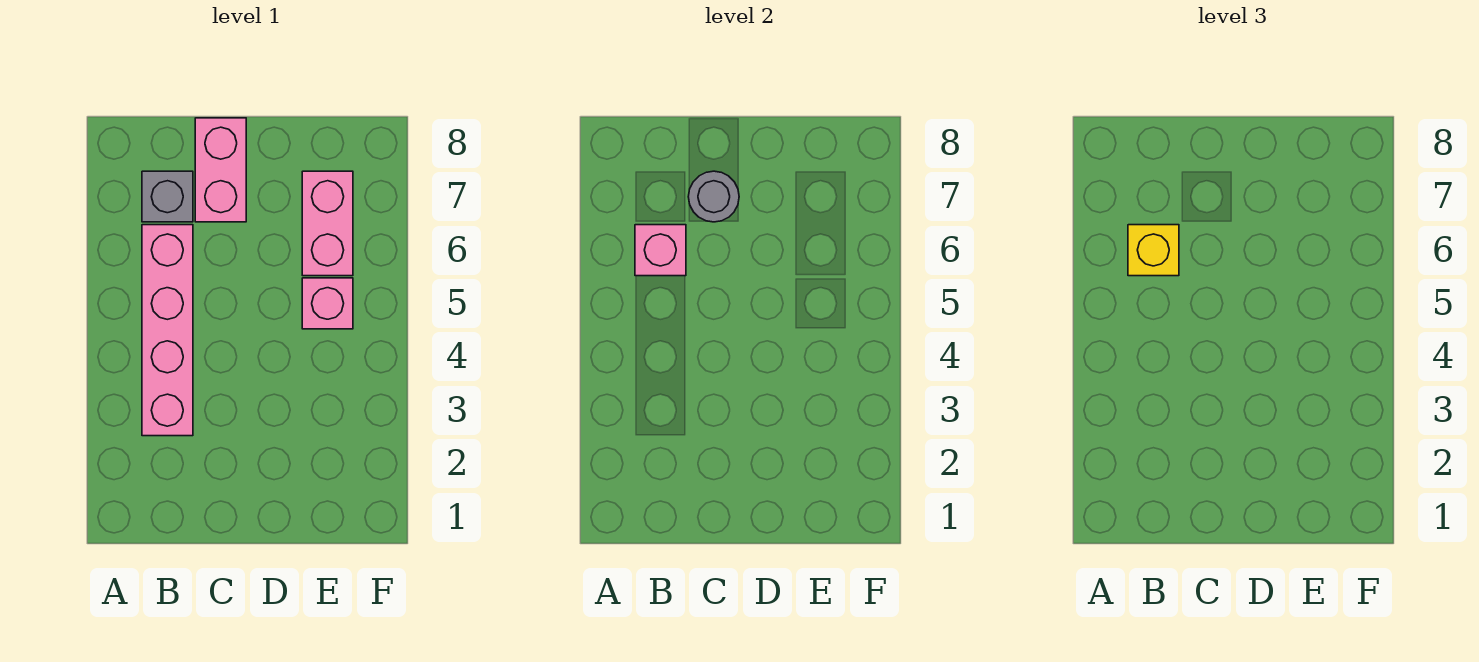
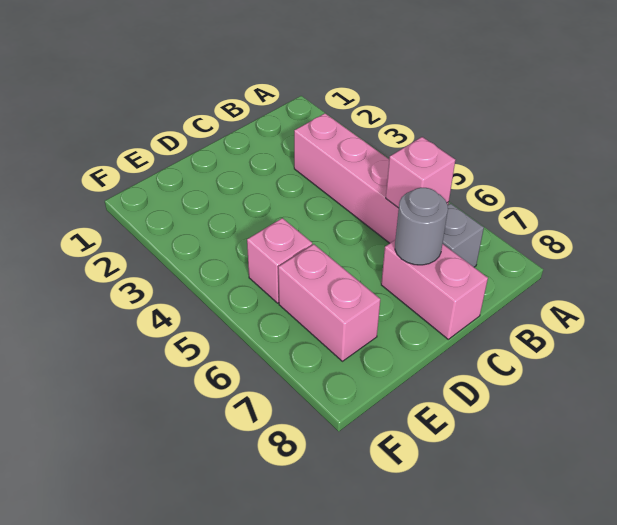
yellow 1x1 brick [1128,225,1179,276] -> none

